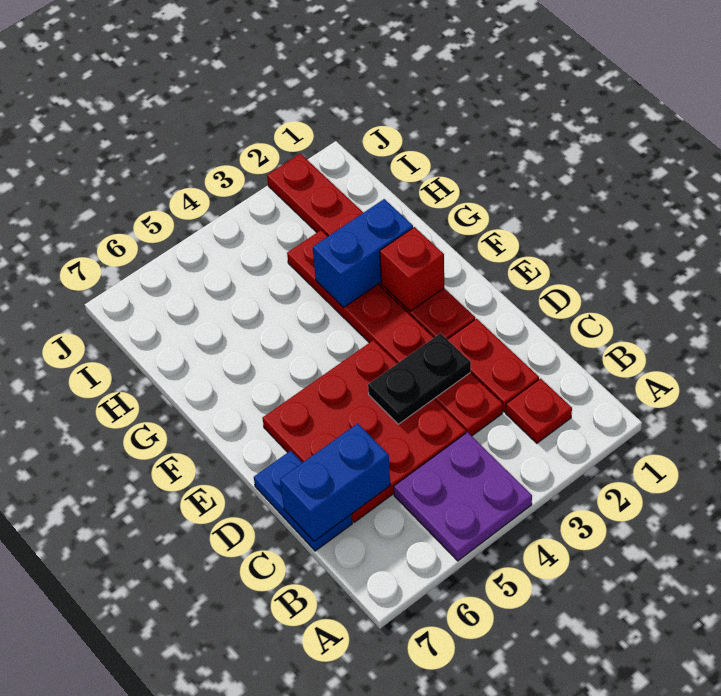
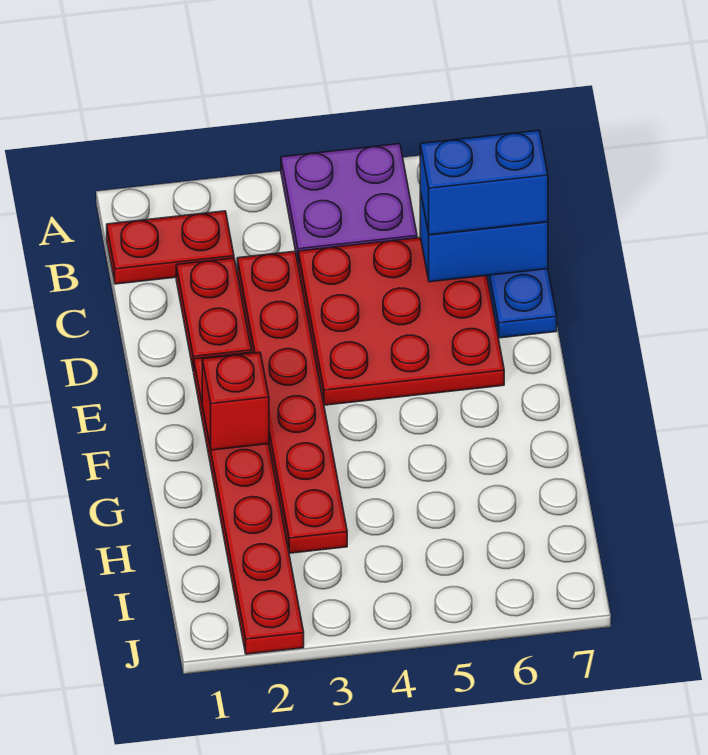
red 1x1 plate [506,378,572,443] -> red 1x2 plate [107,211,234,284]
black 1x2 plate [368,333,471,424] -> none
blue 1x2 brick [313,199,413,307] -> blue 1x2 brick moved to [420,130,548,235]

